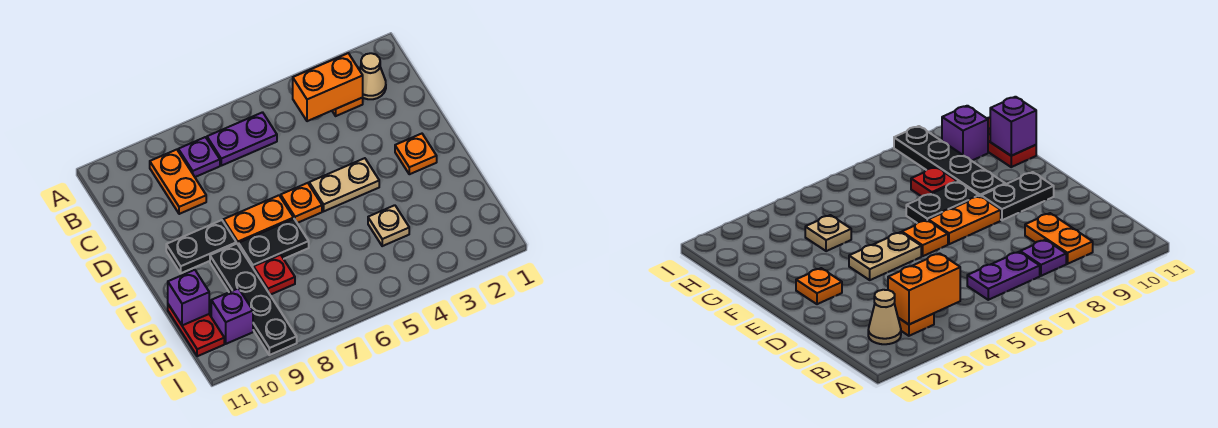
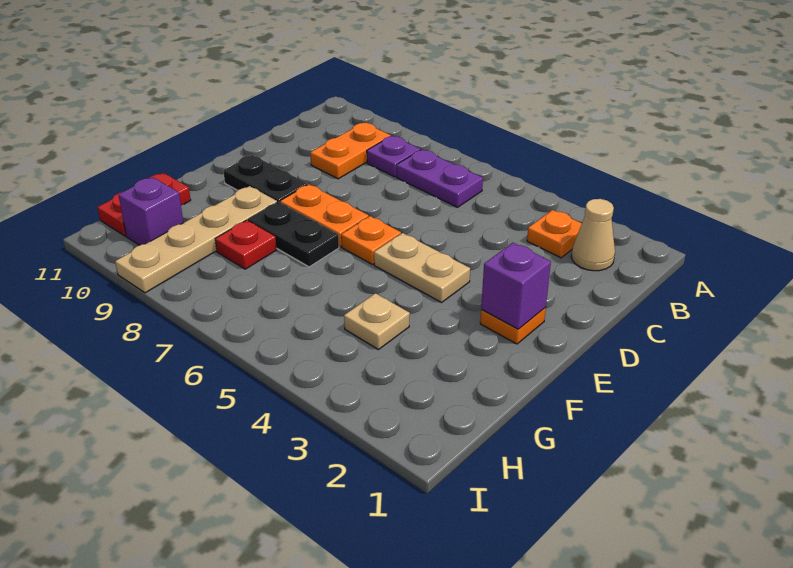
orange 1x2 brick [293,53,363,121] -> none
black 1x4 plate [210,244,297,355] -> tan 1x4 plate [115,186,277,293]
purple 1x1 brick [168,270,209,325] -> purple 1x1 brick moved to [481,243,551,329]

